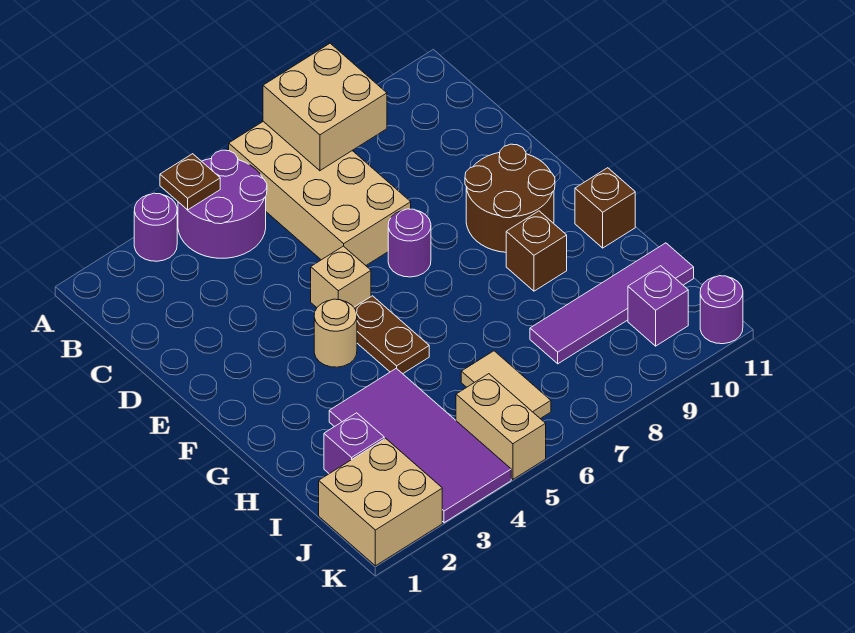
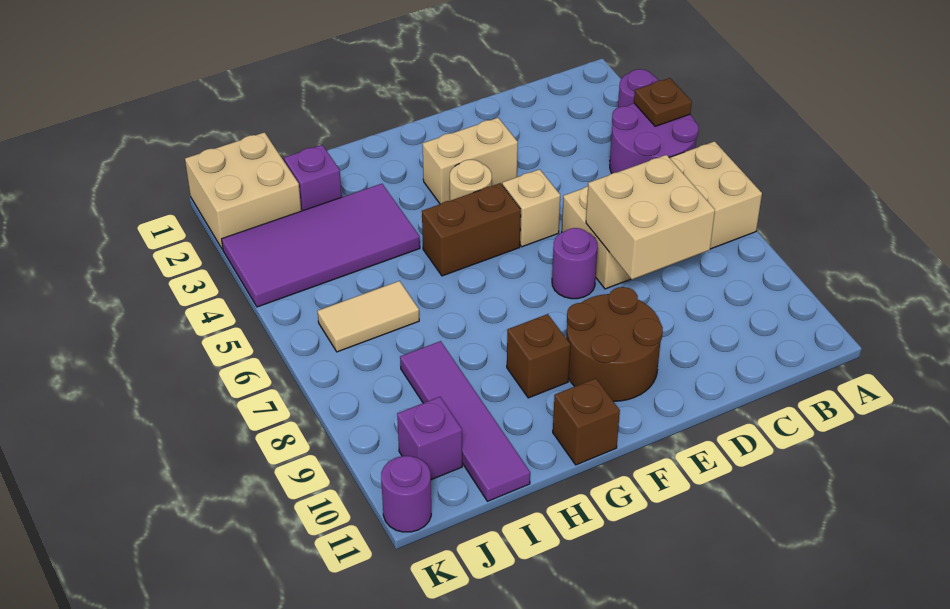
tan 2x2 brick [263,43,387,171] -> tan 2x2 brick moved to [586,155,715,279]
brown 1x2 plate [354,296,429,374] -> brown 1x2 brick [422,183,521,276]
tan 1x2 brick [456,374,546,479] -> tan 1x2 brick moved to [423,118,518,204]

